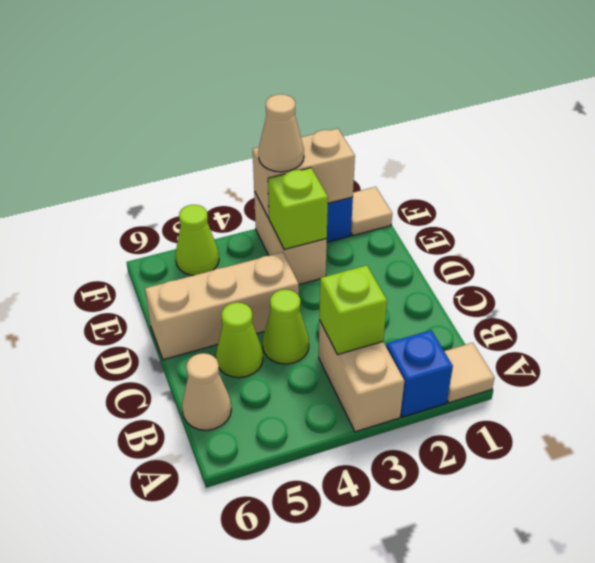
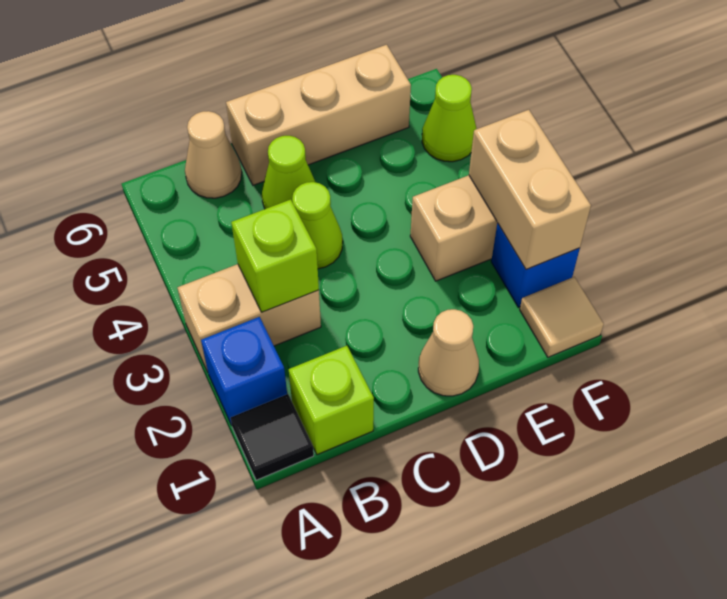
tan 1x1 tile [444,343,494,403] -> black 1x1 tile [231,394,314,480]
tan 1x3 brick [145,252,299,360] -> tan 1x3 brick turned to [226,45,411,185]
lime 1x1 brick [268,168,328,249] -> lime 1x1 brick moved to [289,346,374,455]
tan 1x1 cone [258,94,304,172] -> tan 1x1 cone moved to [418,309,479,396]

